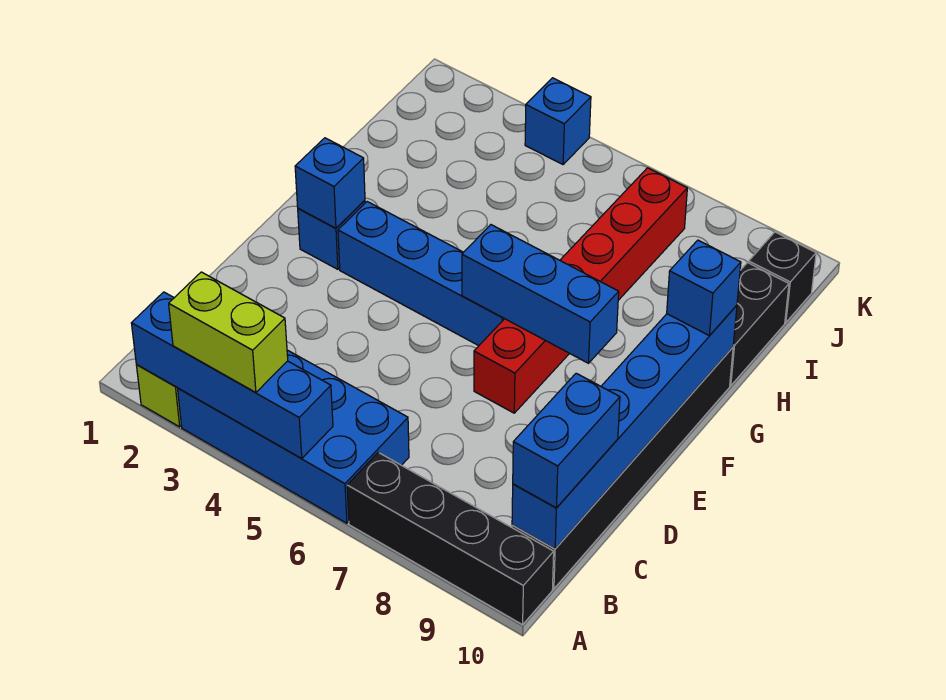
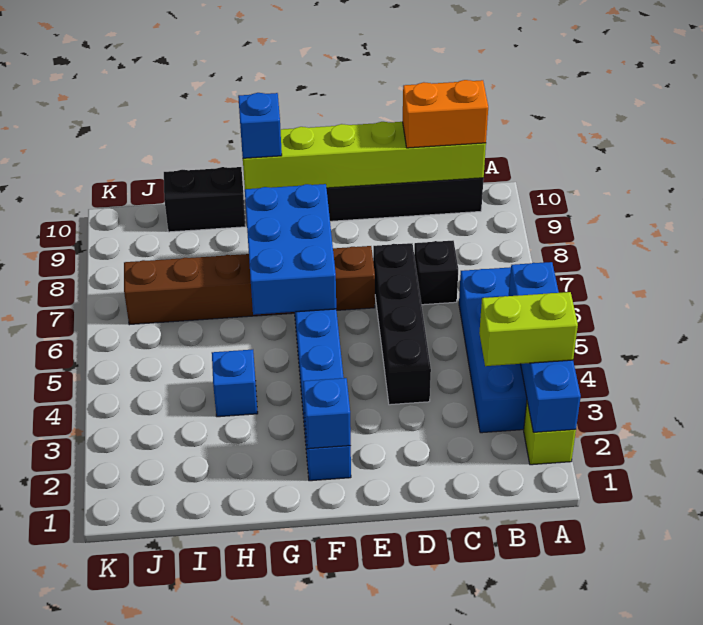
lime 1x2 brick [169,272,288,392] -> lime 1x2 brick turned to [479,292,578,366]
black 1x4 brick [347,452,554,625] -> black 1x4 brick moved to [373,243,431,405]
blue 1x6 brick [512,305,737,549] -> lime 1x6 brick [243,122,486,189]
blue 1x2 brick [513,373,620,508] -> orange 1x2 brick [403,80,488,148]
red 1x6 brick [474,168,687,413] -> brown 1x6 brick [124,246,375,325]
blue 1x3 brick [462,225,619,363] -> blue 2x3 brick [245,184,336,315]
black 1x1 brick [749,232,816,322] -> black 1x1 brick moved to [414,241,458,305]
blue 1x1 brick [525,78,591,164] -> blue 1x1 brick moved to [212,350,258,417]

